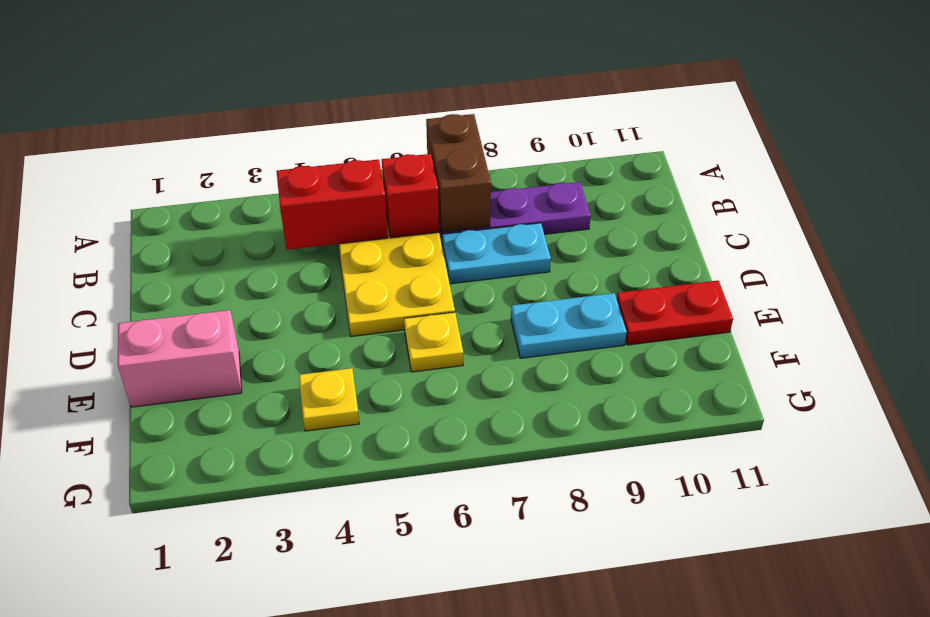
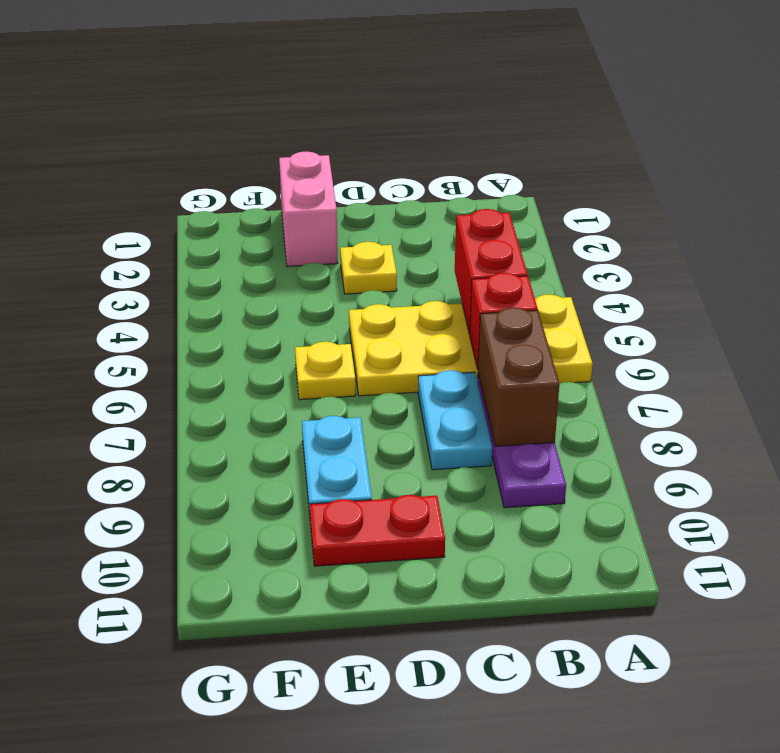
brown 1x2 brick [426,114,491,232] -> brown 1x2 brick turned to [478,307,559,446]
red 1x2 plate [616,280,733,345] -> red 1x2 plate turned to [310,495,445,566]
yellow 1x1 plate [299,368,359,431] -> yellow 1x1 plate moved to [340,242,397,294]

